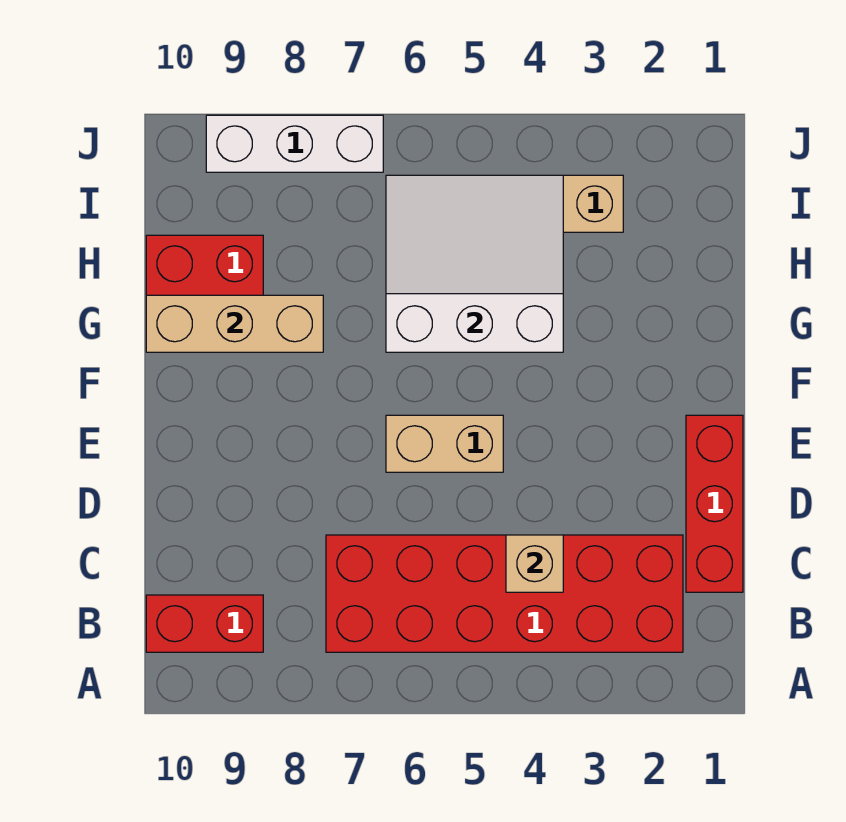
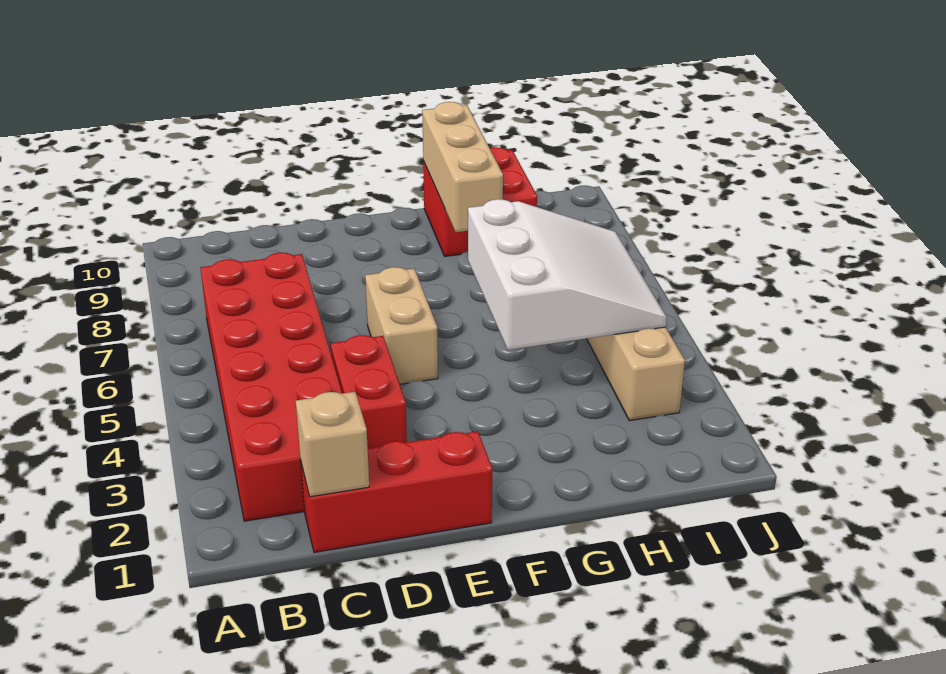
red 1x2 brick [146,595,263,652] -> red 1x2 brick moved to [331,335,407,448]
tan 1x1 brick [506,535,563,592] -> tan 1x1 brick moved to [296,392,369,497]
white 1x3 brick [206,115,383,172] -> none

